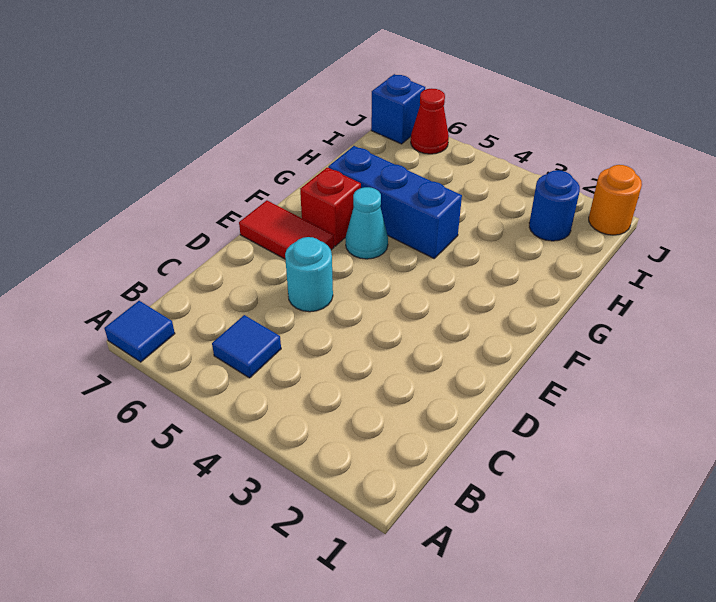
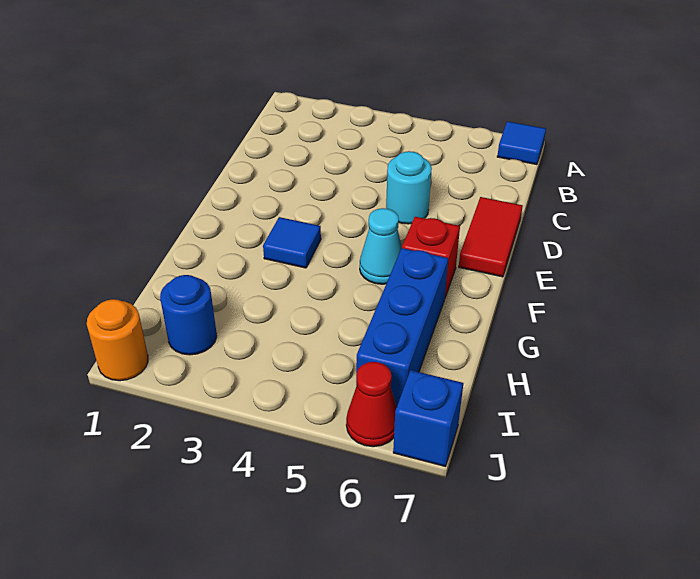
blue 1x1 tile [212,315,281,378] -> blue 1x1 tile moved to [263,217,321,268]
red 1x2 tile [239,200,334,259] -> red 1x2 tile turned to [459,197,523,277]
blue 1x3 brick [328,146,462,258] -> blue 1x3 brick turned to [356,248,448,407]

